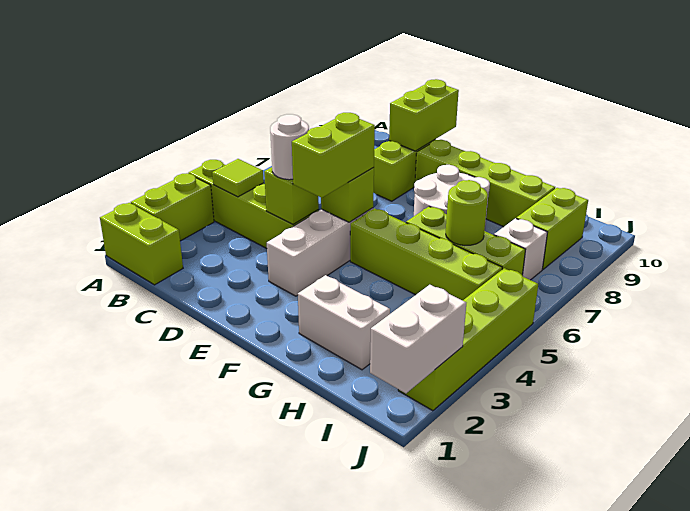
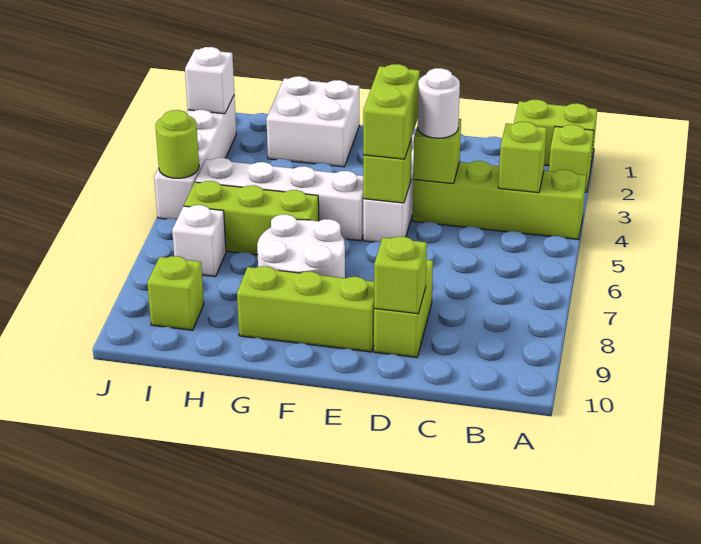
lime 1x2 brick [131,174,214,241] -> lime 1x1 brick [549,125,594,192]
lime 1x1 tile [212,159,264,197] -> lime 1x1 brick [498,122,547,193]
lime 1x2 brick [389,79,459,151] -> lime 1x1 brick [374,236,427,314]
lime 1x4 brick [415,140,555,227] -> lime 1x3 brick [237,266,374,352]
lime 1x4 brick [350,208,502,301] -> white 1x4 brick [195,158,363,241]
white 1x2 brick [298,275,390,370] -> white 2x2 brick [266,76,359,167]
lime 1x1 round brick [446,180,488,245] -> lime 1x1 round brick moved to [156,110,199,178]
lime 1x2 brick [516,188,588,269] -> lime 1x1 brick [147,256,204,330]
white 1x2 brick [370,285,466,393] -> white 1x1 brick [185,47,234,114]
lime 1x4 brick [398,268,538,411] -> white 1x4 brick [154,95,236,219]

